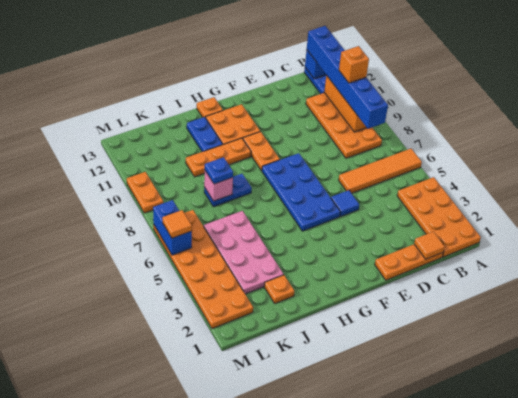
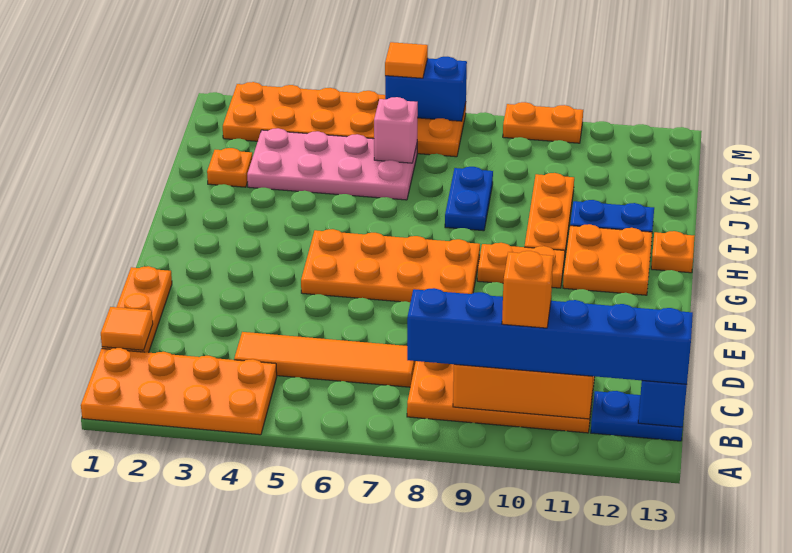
orange 1x4 tile [339,149,422,193] -> orange 1x4 tile turned to [234,332,416,387]
blue 1x1 tile [331,190,359,216] -> none
blue 2x4 plate [262,153,340,231] -> orange 2x4 plate [301,229,480,302]
pink 1x1 brick [204,171,233,201] -> pink 1x1 brick moved to [374,97,418,163]
blue 1x1 plate [205,157,233,184] -> none

